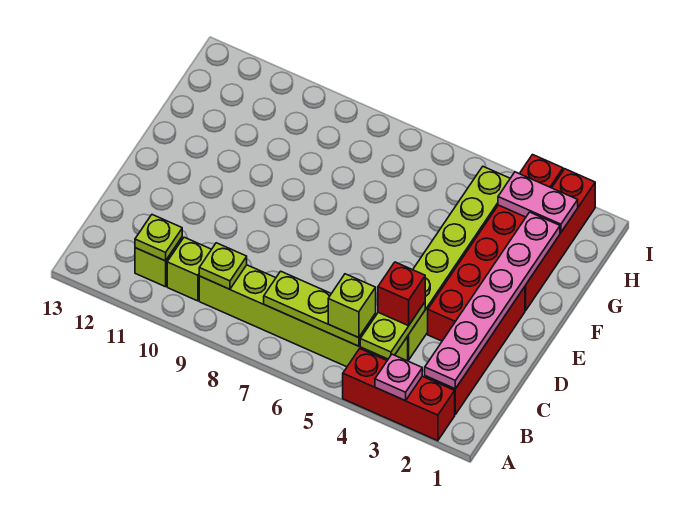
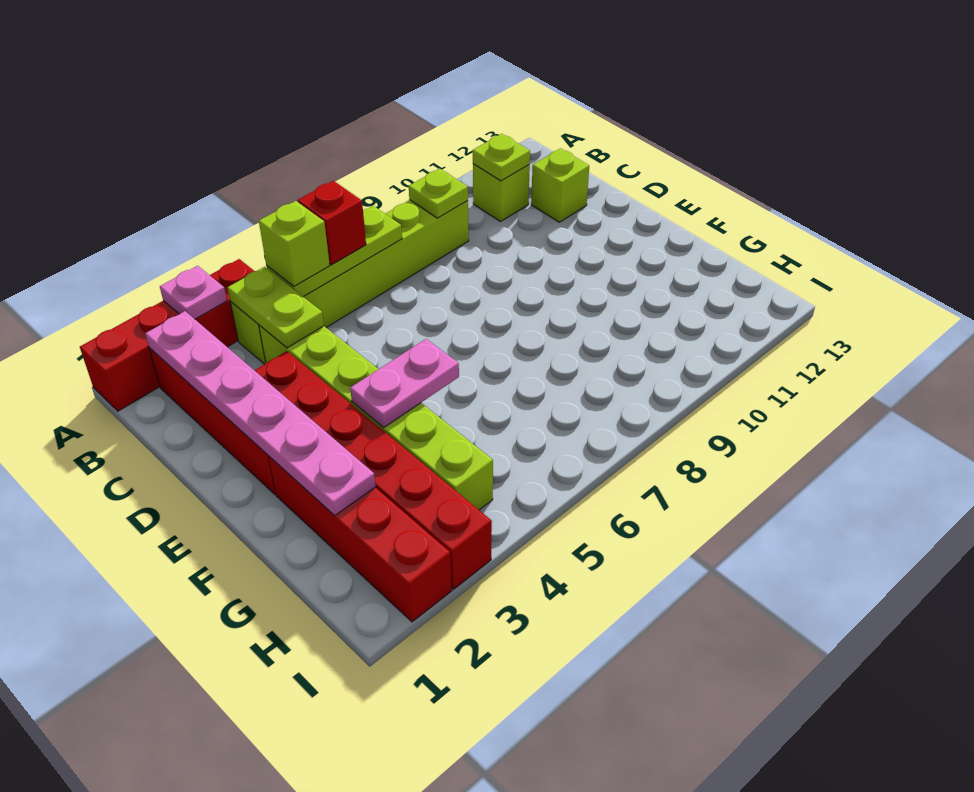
red 1x3 brick [343,349,455,441] -> red 1x4 brick [80,259,254,411]
lime 1x1 brick [167,237,212,301] -> lime 1x1 brick moved to [531,148,589,222]
red 1x1 brick [378,262,425,326] -> red 1x1 brick moved to [298,181,366,265]
pink 1x2 plate [498,172,578,232] -> pink 1x2 plate moved to [350,339,459,428]

